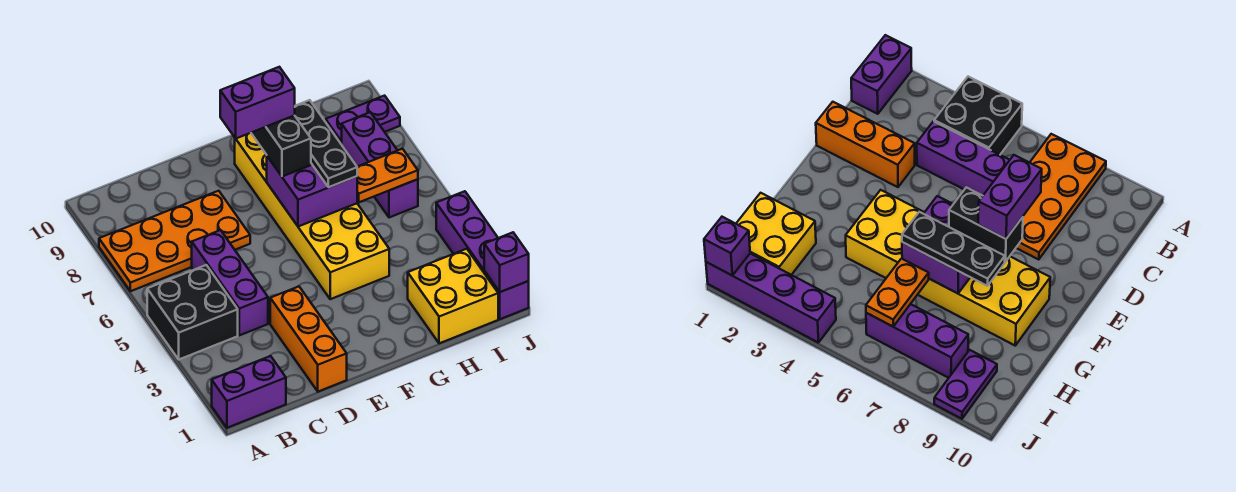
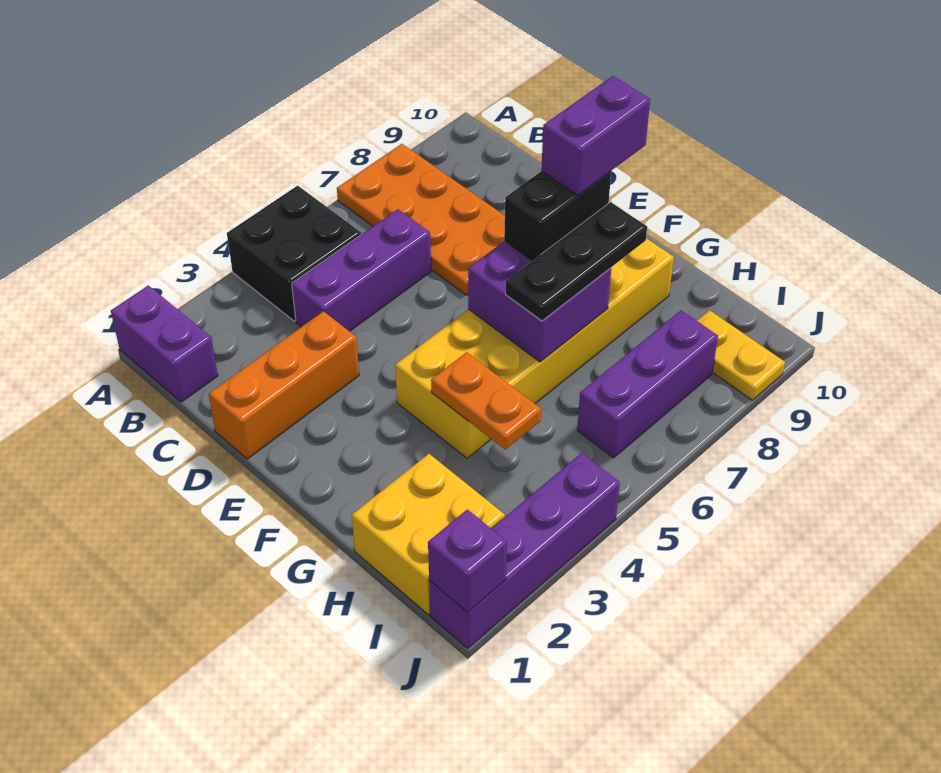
purple 1x2 brick [220,67,295,138] -> purple 1x2 brick turned to [541,76,650,195]
orange 1x2 plate [357,149,418,202] -> orange 1x2 plate moved to [431,352,541,450]
purple 1x2 plate [326,96,400,145] -> yellow 1x2 plate [697,310,785,400]

